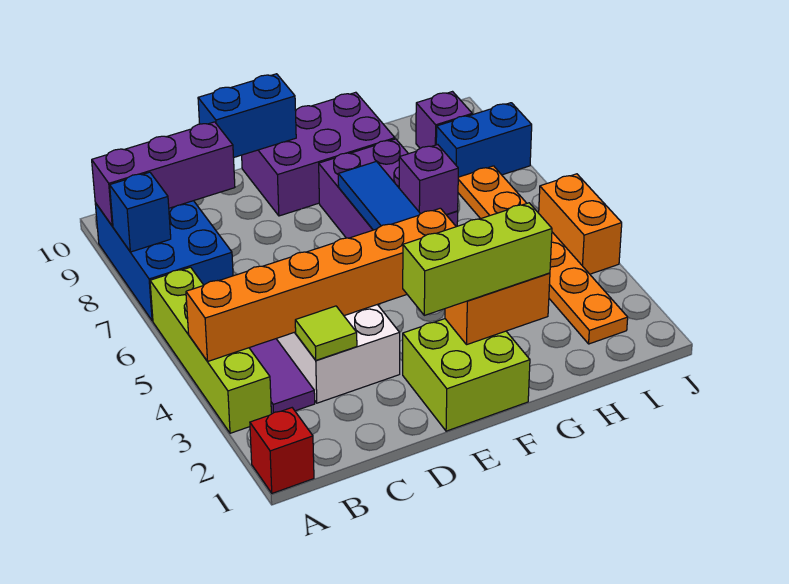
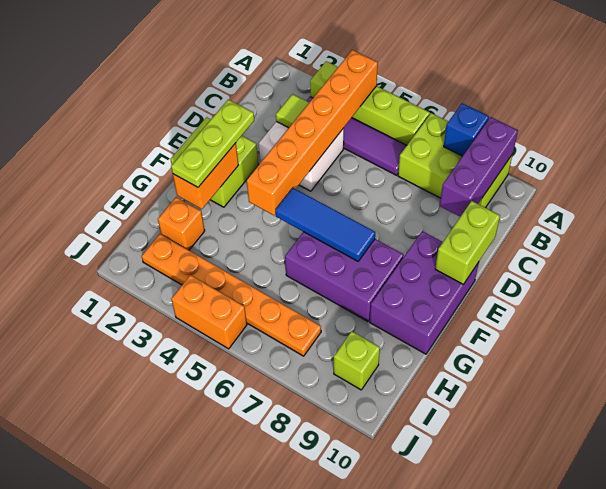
red 1x1 brick [250,408,314,493] -> none
blue 2x3 brick [95,201,233,321] -> lime 2x3 brick [398,113,513,208]
blue 1x2 brick [198,74,296,157] -> lime 1x2 brick [435,201,500,284]
lime 1x3 brick [403,203,552,315] -> lime 1x3 plate [171,99,254,187]
purple 1x1 brick [399,145,458,215] -> none
none -> orange 1x1 brick [158,197,205,250]
blue 1x2 brick [436,103,532,177] -> none
purple 1x1 brick [416,92,472,148] -> lime 1x1 brick [334,331,380,390]

